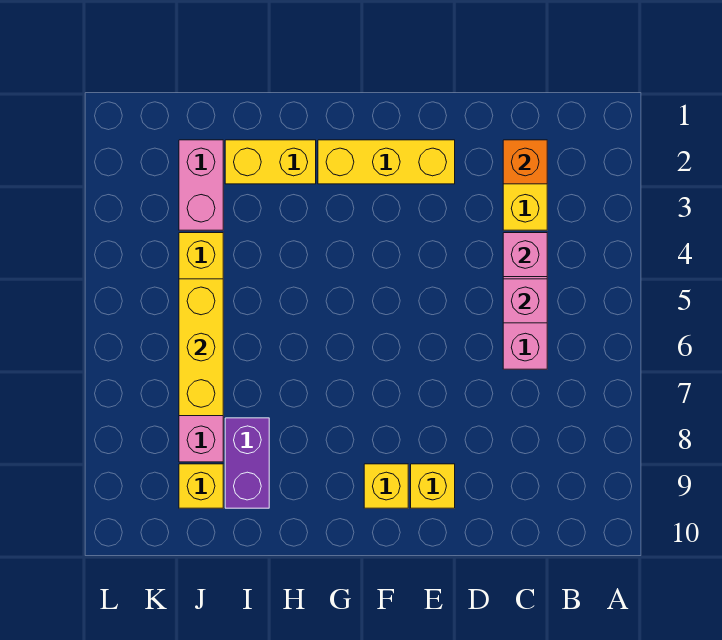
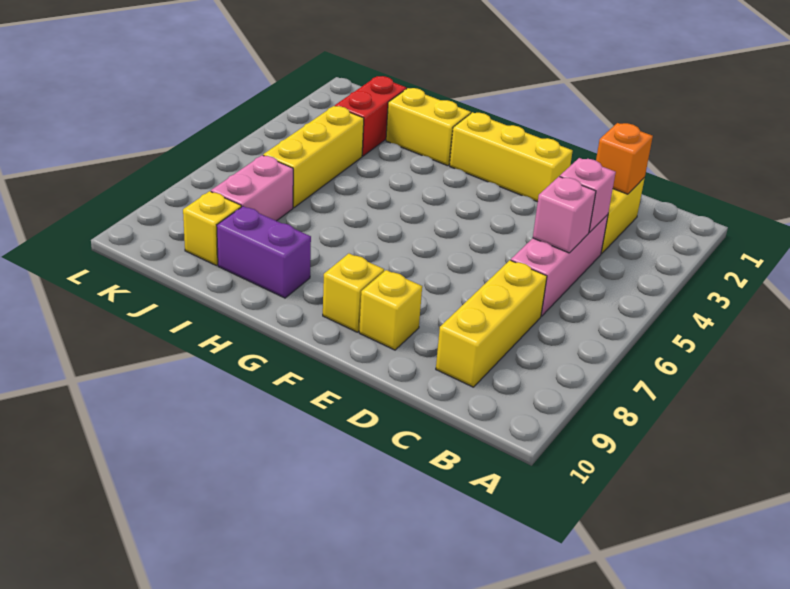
purple 1x2 brick [225,418,269,508] -> purple 1x2 brick turned to [217,206,311,298]
pink 1x2 brick [179,140,223,230] -> red 1x2 brick [335,76,407,156]
yellow 1x3 brick [179,279,223,416] -> yellow 1x3 brick moved to [436,260,547,387]

